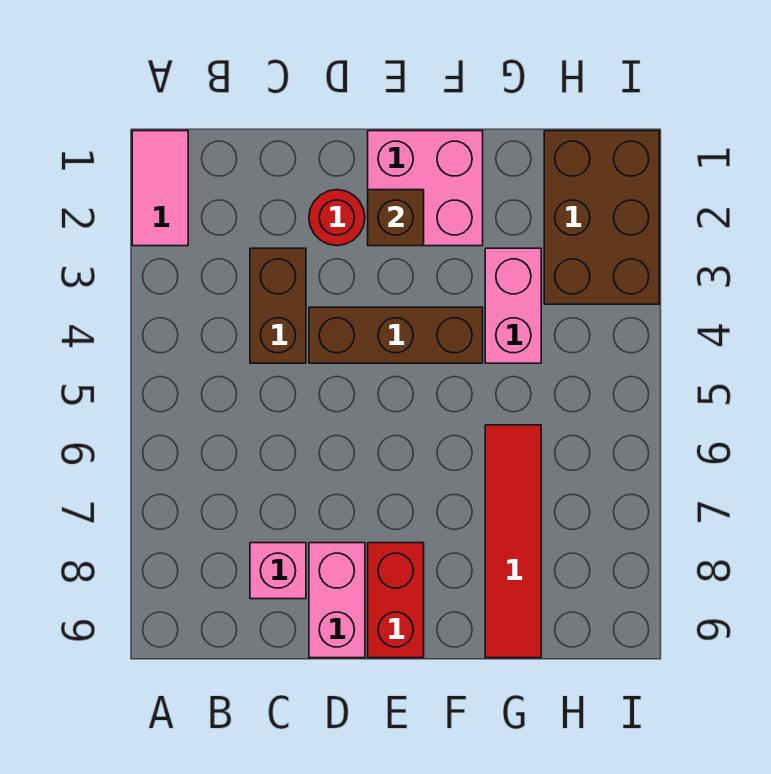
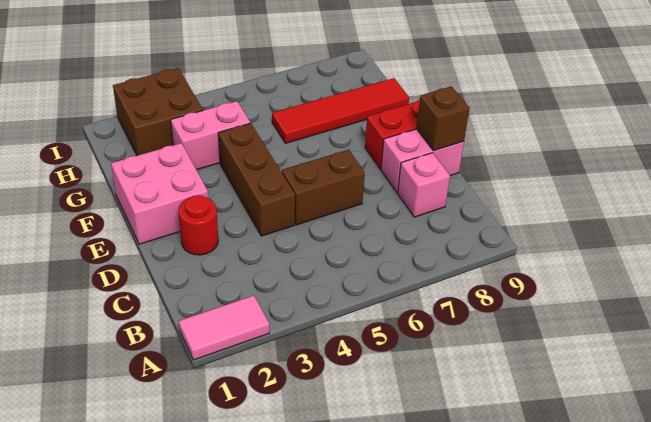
brown 1x2 brick [250,248,306,363] -> brown 1x2 brick moved to [282,150,365,225]
brown 1x1 brick [368,190,424,246] -> brown 1x1 brick moved to [416,86,469,151]
brown 2x3 brick [544,131,659,304] -> brown 2x2 brick [113,68,203,156]

